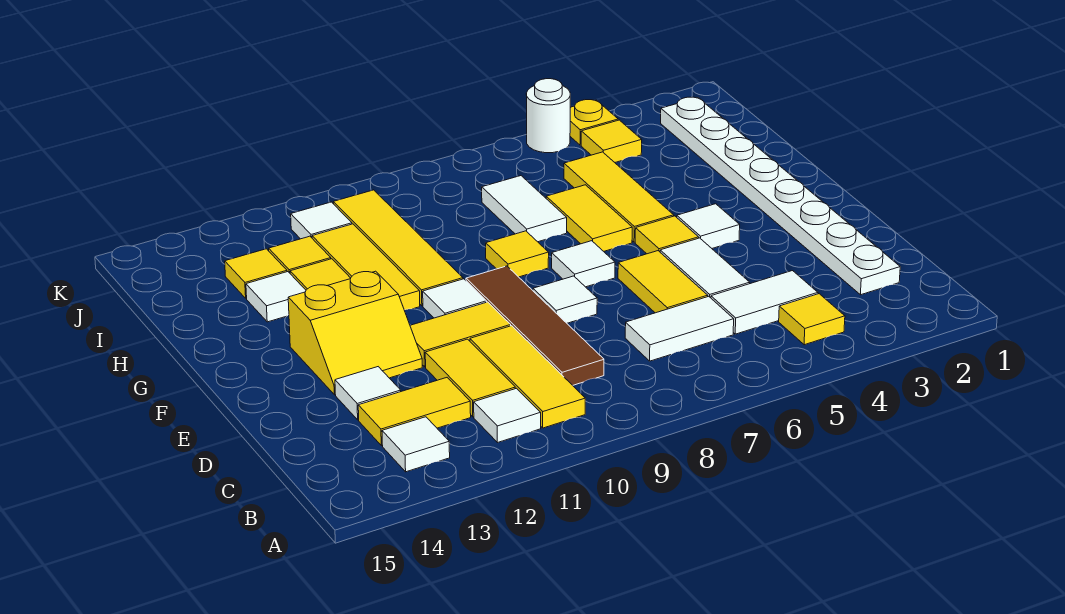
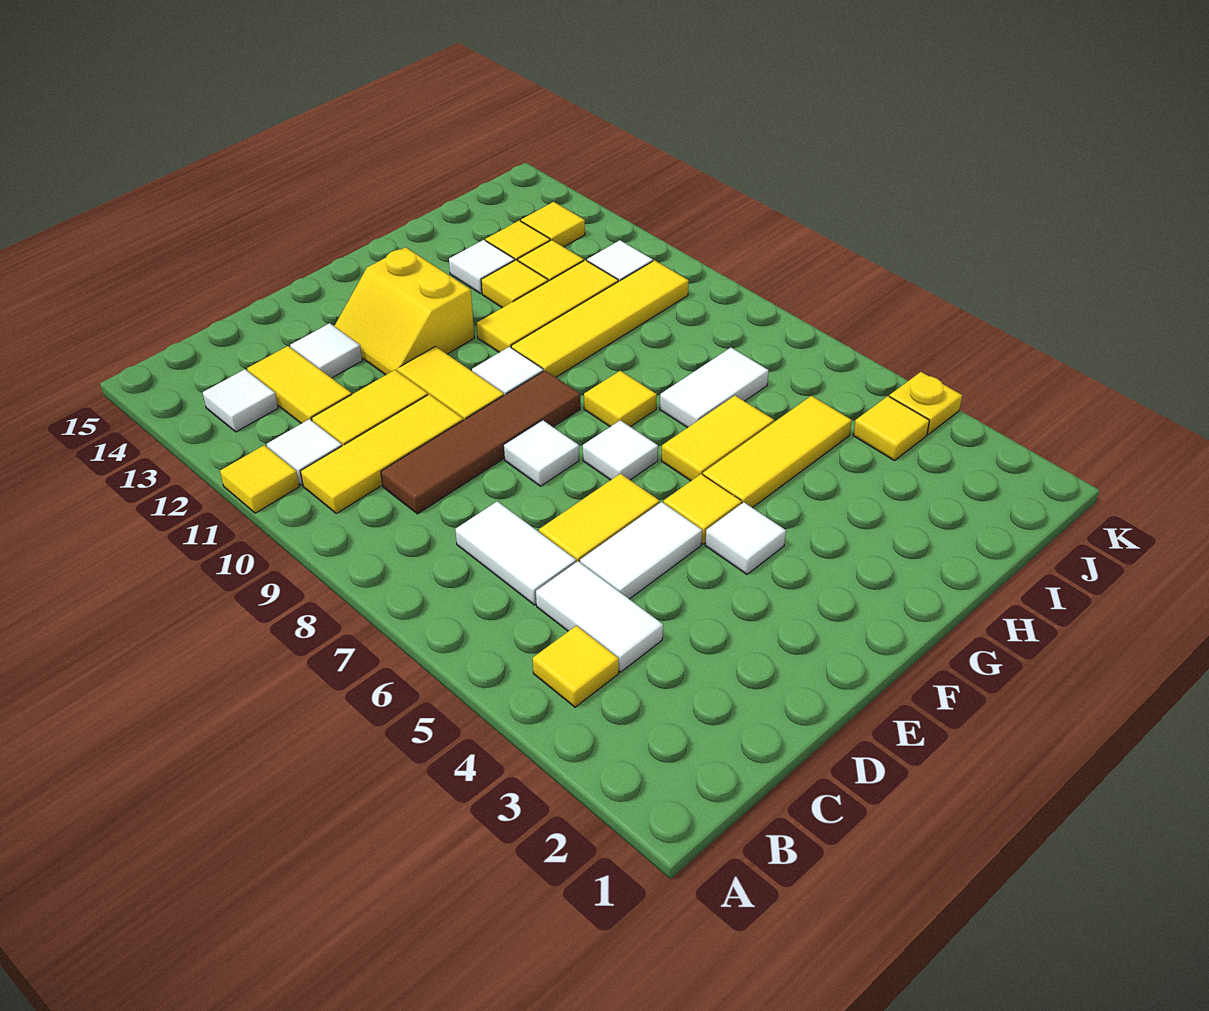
none -> yellow 1x1 tile [220,445,299,513]
white 1x8 plate [661,97,900,295] -> none
none -> yellow 1x1 tile [521,202,585,247]
white 1x1 round brick [526,79,570,153] -> none

